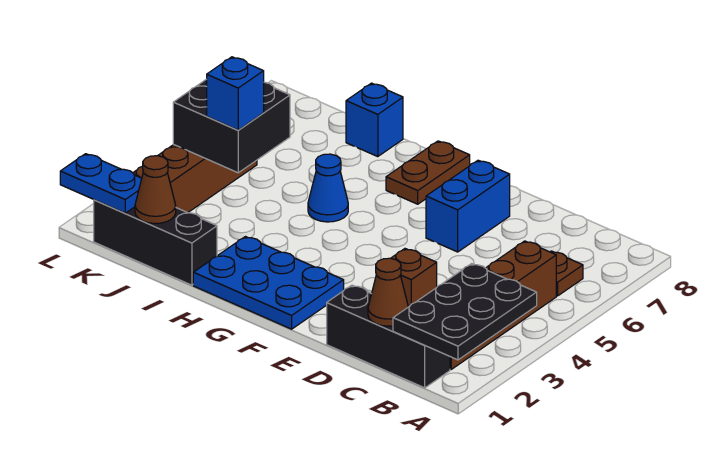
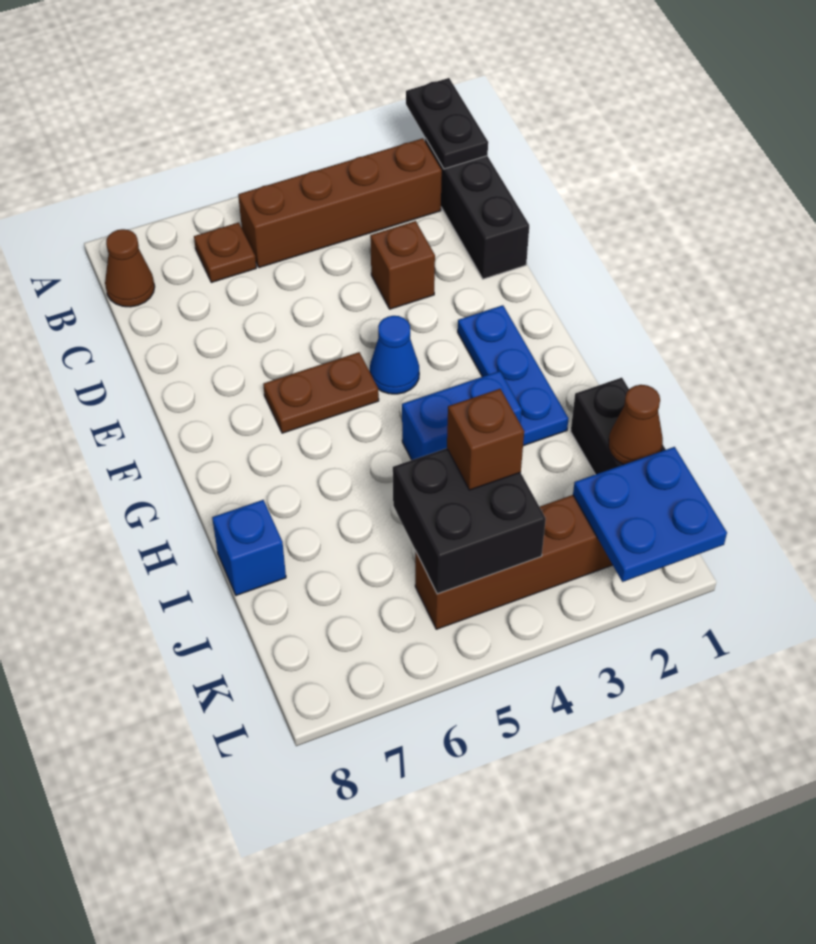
black 2x3 plate [393,264,537,360] -> black 1x2 plate [406,78,488,169]
brown 1x1 cone [368,258,408,326] -> brown 1x1 cone moved to [105,229,155,307]
blue 1x2 brick [426,160,510,252] -> blue 1x2 brick moved to [402,371,522,460]
blue 2x3 plate [193,237,344,329] -> blue 1x3 plate [458,305,569,446]
brown 1x2 plate [386,141,470,204] -> brown 1x2 plate moved to [263,352,379,433]
blue 1x1 cone [308,154,348,222] -> blue 1x1 cone moved to [370,316,419,394]
blue 1x1 brick [207,57,264,130] -> brown 1x1 brick [447,389,524,490]
blue 1x2 plate [60,154,142,213] -> blue 2x2 plate [573,447,727,582]

